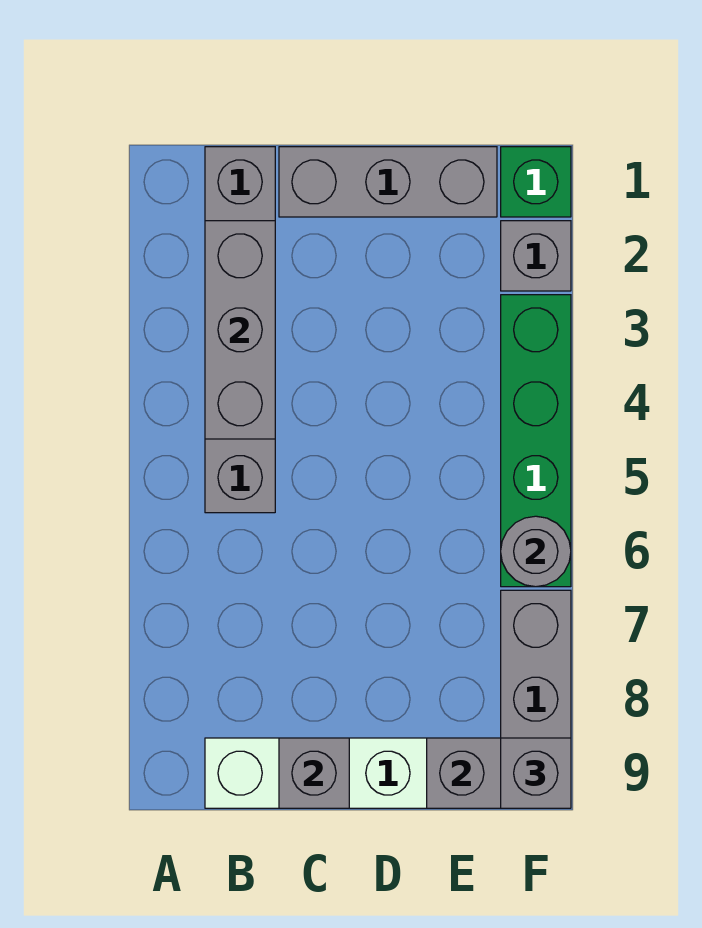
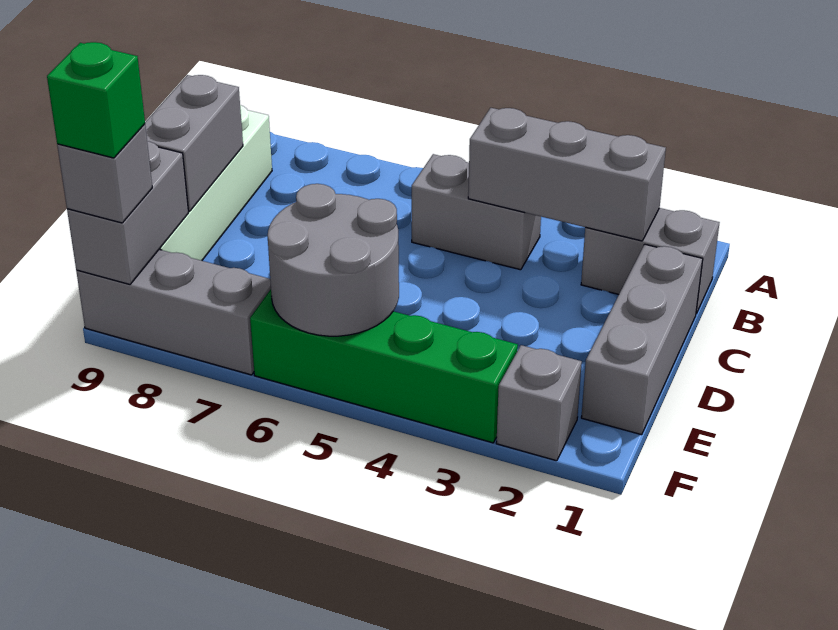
grey 1x1 brick [279,738,349,808] -> grey 1x2 brick [145,75,243,211]
green 1x1 brick [501,147,571,217] -> green 1x1 brick moved to [47,42,145,158]
grey 1x1 round brick [501,516,571,587] -> grey 2x2 round brick [268,184,399,336]

